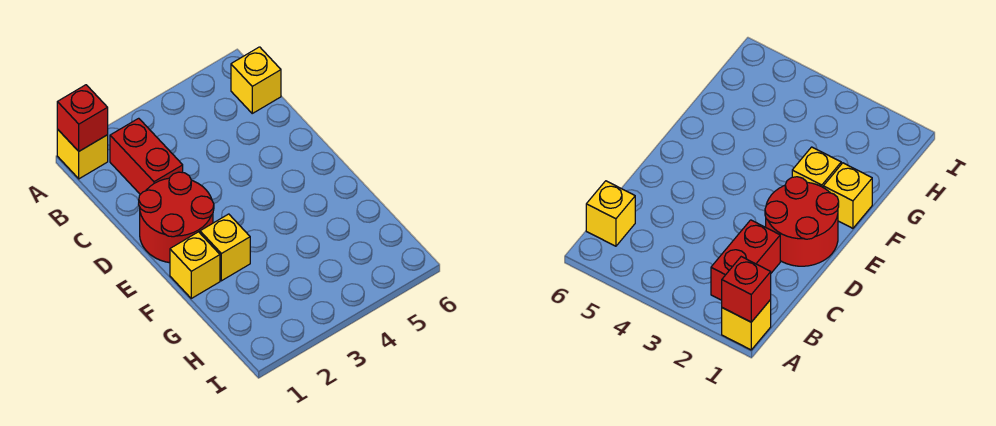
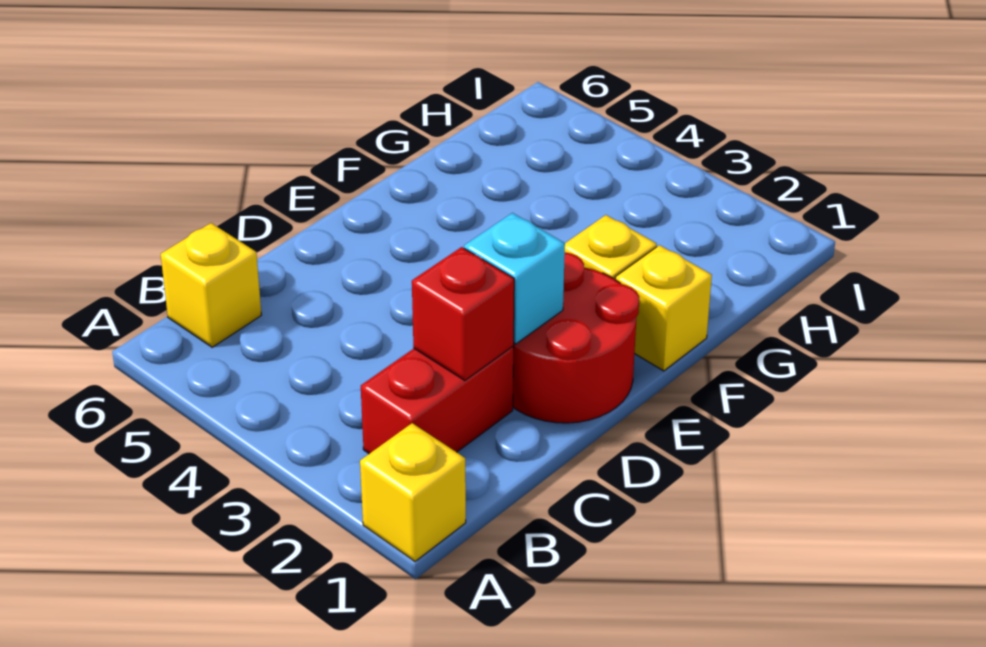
red 1x1 brick [57,85,108,151] -> red 1x1 brick moved to [412,247,514,381]
none -> cyan 1x1 brick [464,213,565,344]

